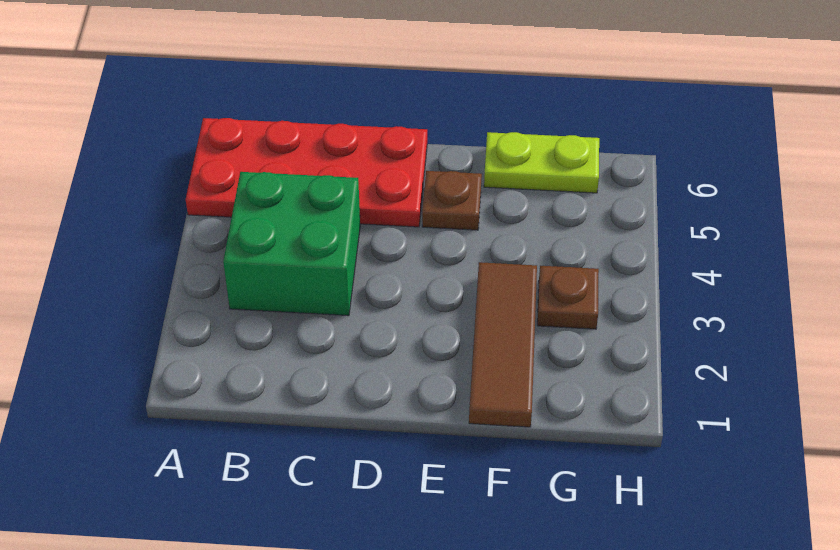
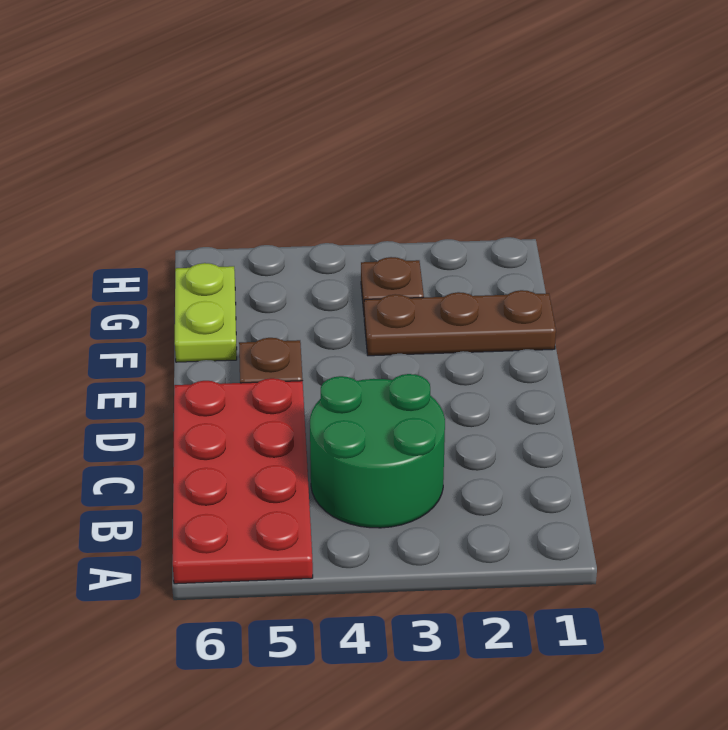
green 2x2 brick [223,172,360,316] -> green 2x2 round brick [310,374,445,528]
brown 1x3 tile [469,262,537,427] -> brown 1x3 plate [364,290,556,356]

